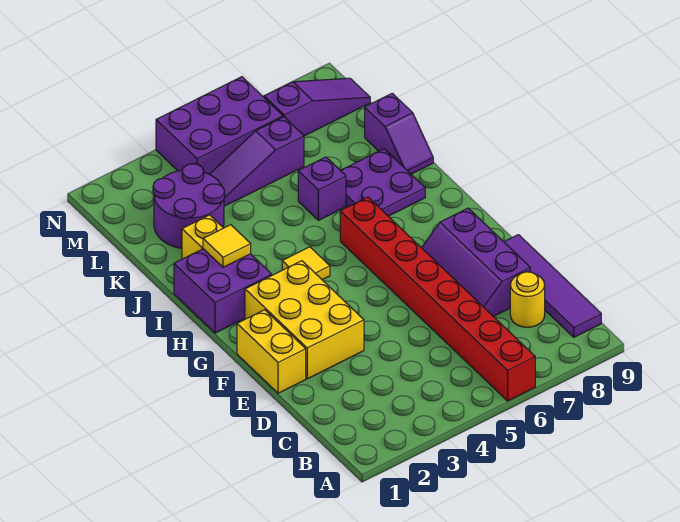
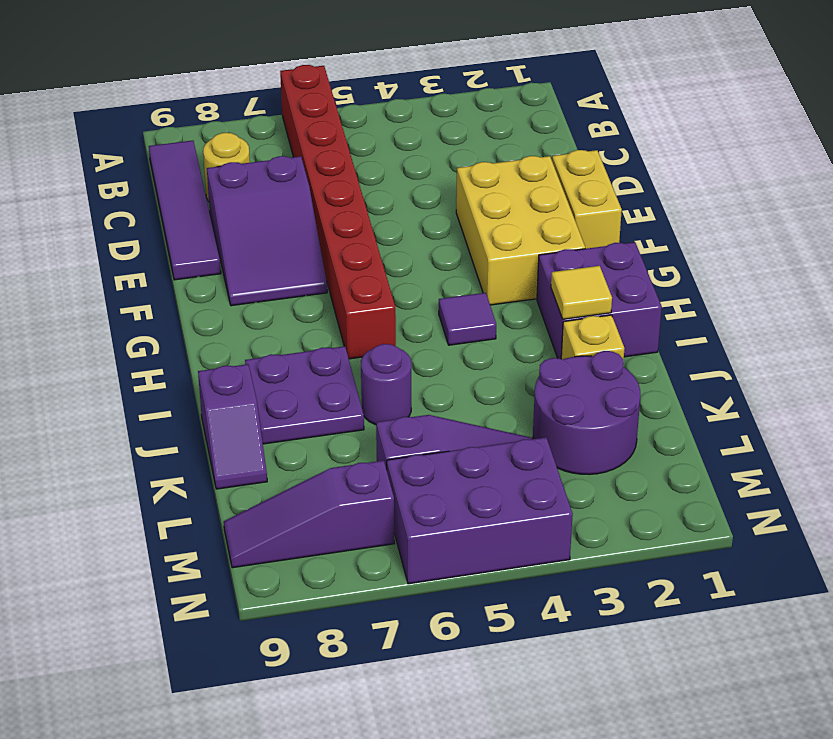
purple 2x3 slope [422,208,530,317] -> purple 2x3 slope turned to [207,156,327,306]
yellow 1x1 tile [282,247,330,280] -> purple 1x1 tile [439,293,496,345]
purple 1x1 brick [298,157,346,220] -> purple 1x1 round brick [361,344,411,425]
purple 1x2 slope [365,93,433,174] -> purple 1x2 slope turned to [198,364,267,489]

